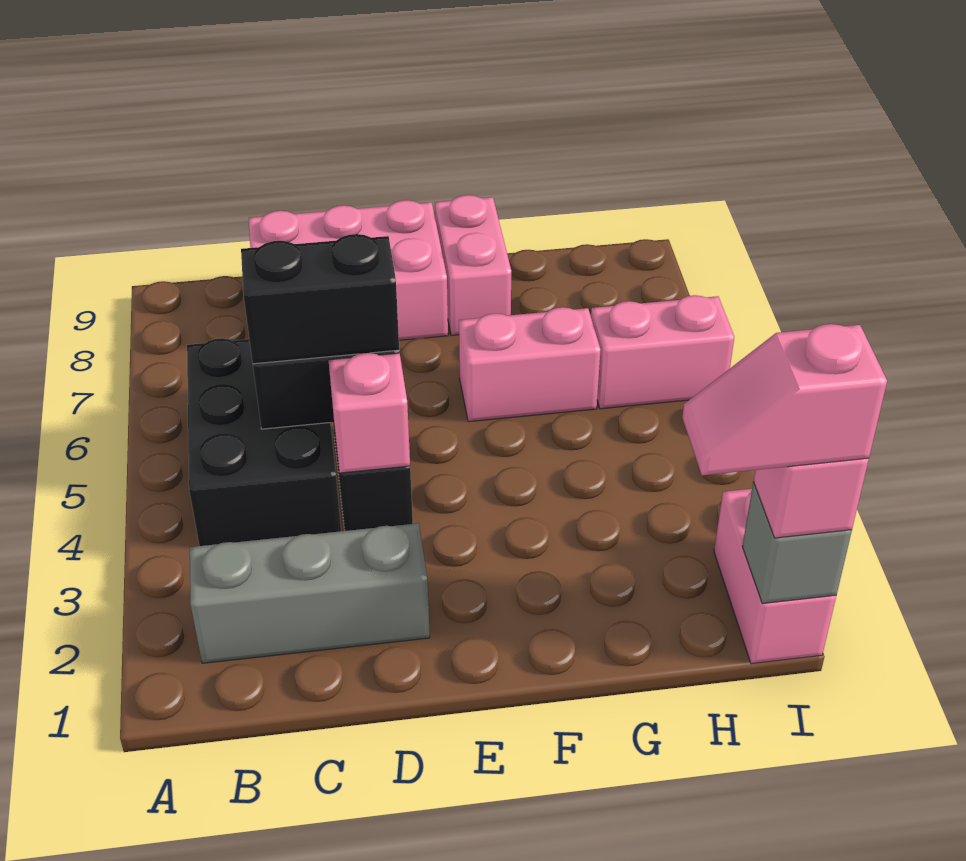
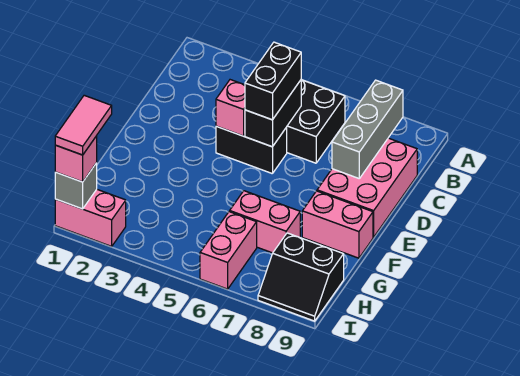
grey 1x3 brick [190,523,430,663] -> grey 1x3 brick moved to [332,80,403,178]
pink 1x2 brick [459,307,600,422] -> pink 1x2 brick turned to [230,191,300,253]
pink 1x2 slope [682,324,887,475] -> pink 1x2 tile [55,95,112,155]
none -> black 2x2 slope [258,233,344,321]

